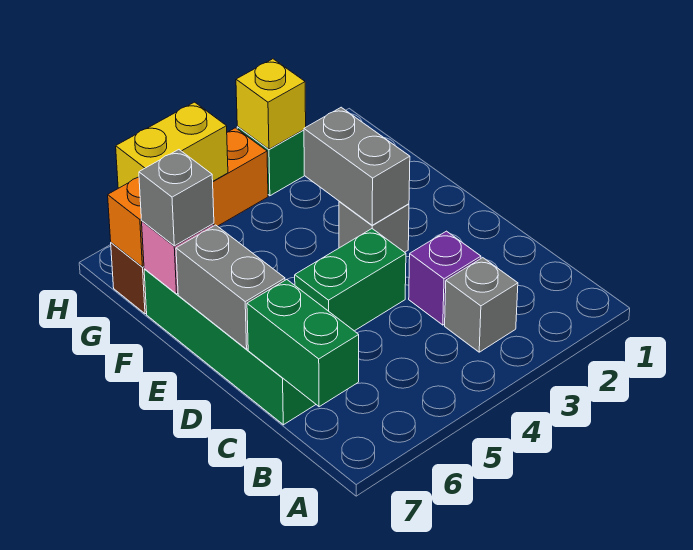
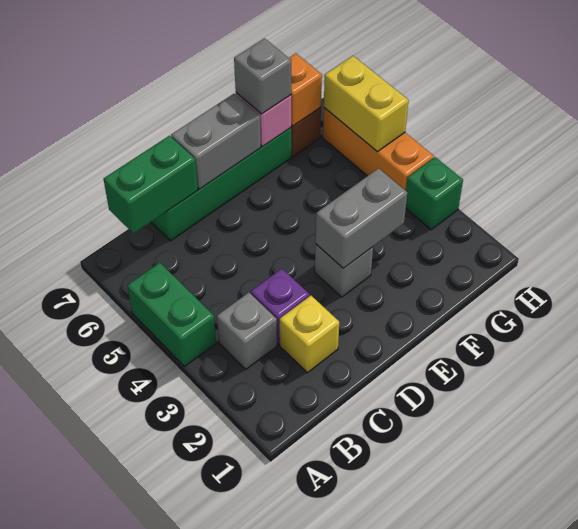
green 1x2 brick [295,229,406,331] -> green 1x2 brick moved to [127,263,216,366]
yellow 1x1 brick [236,59,306,149] -> yellow 1x1 brick moved to [280,296,339,373]

